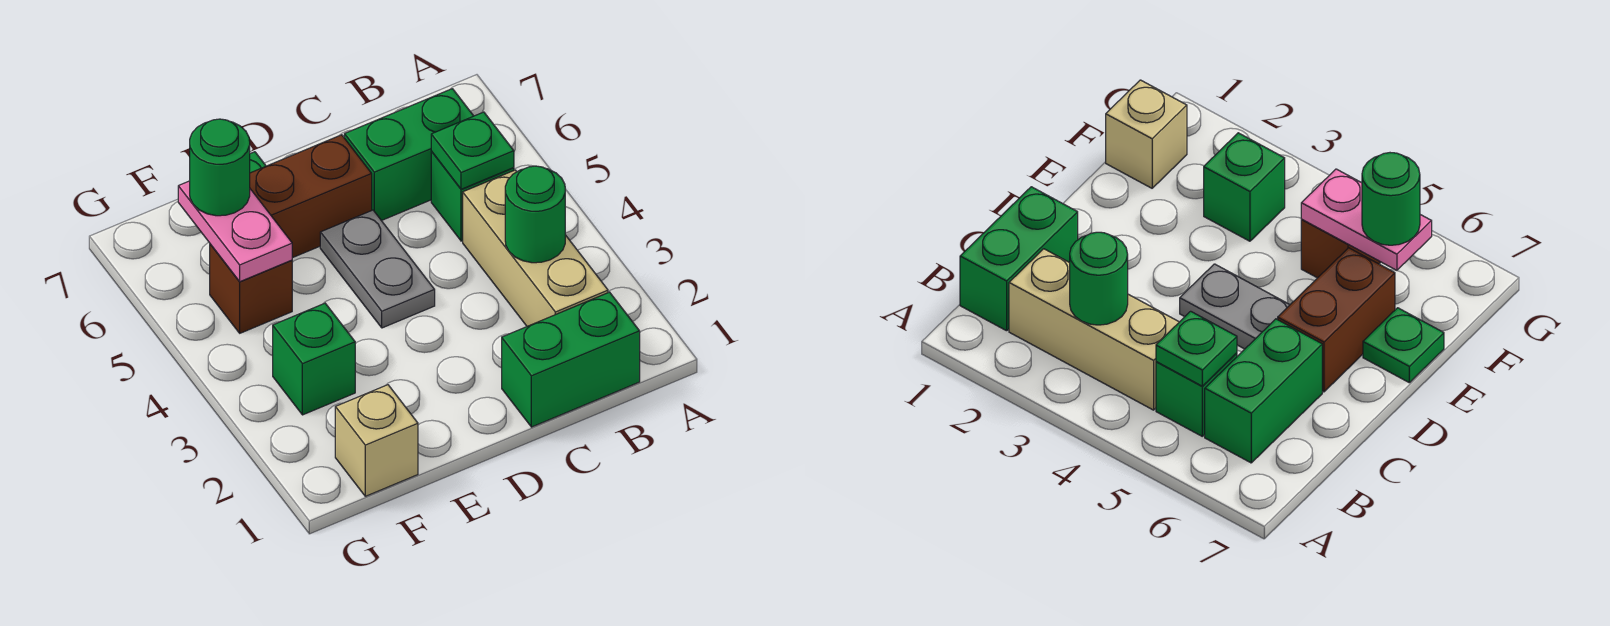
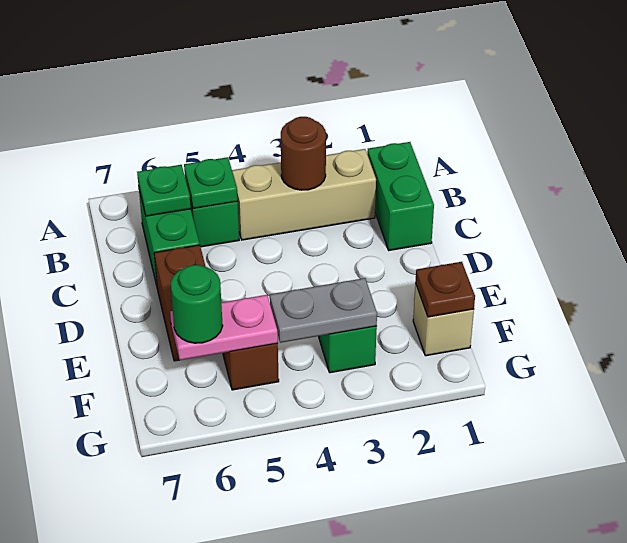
green 1x1 round brick [505,166,565,263] -> brown 1x1 round brick [281,117,326,190]
grey 1x2 plate [320,210,435,328] -> grey 1x2 plate moved to [270,278,377,343]
green 1x1 plate [1363,308,1444,383] -> green 1x1 plate moved to [137,165,191,216]
none -> brown 1x1 plate [416,262,475,317]

